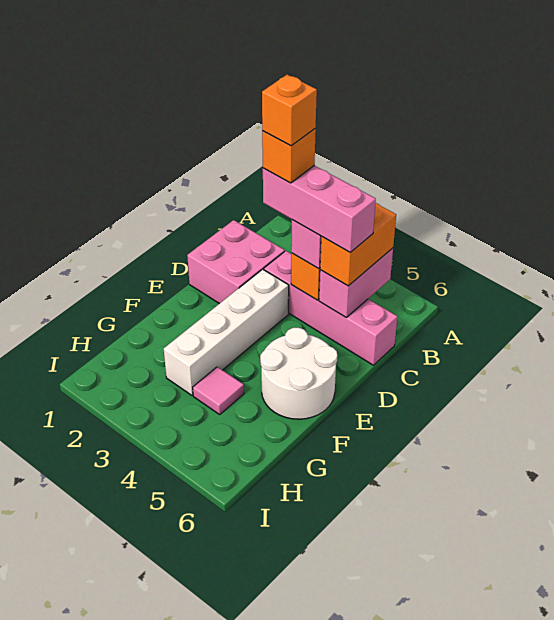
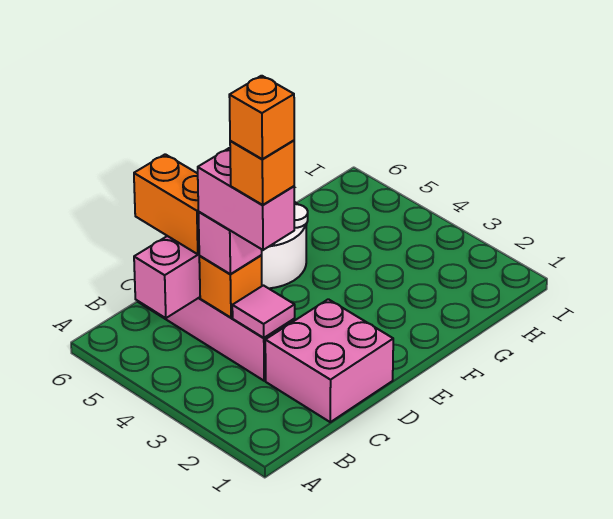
orange 1x2 brick [320,203,396,286] -> orange 1x2 brick turned to [134,154,199,254]
pink 1x3 brick [263,165,376,252] -> pink 1x2 brick [198,148,294,250]
white 1x4 brick [164,269,289,395] -> none
pink 1x1 tile [193,367,244,414] -> pink 1x1 tile moved to [232,285,295,338]

